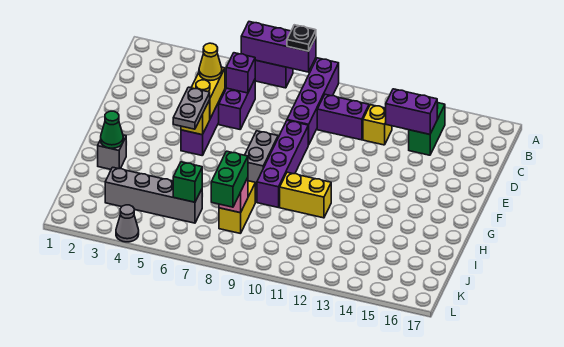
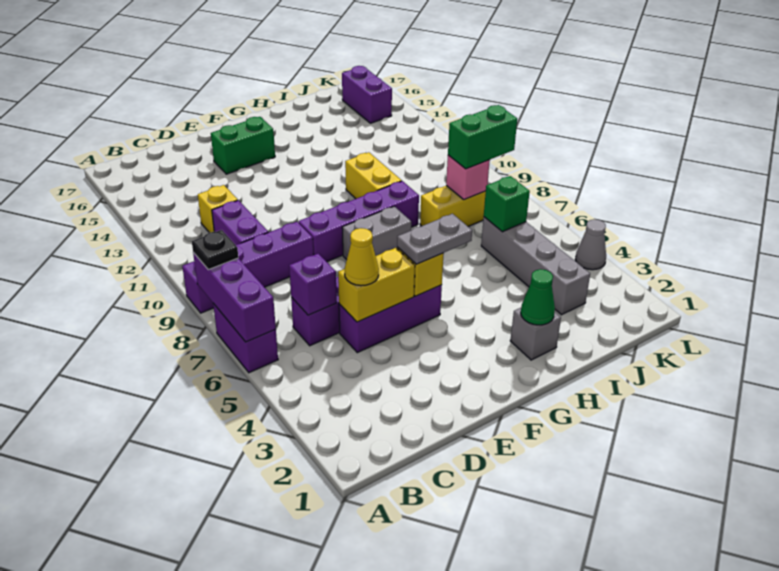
green 1x2 brick [409,103,445,155] -> green 1x2 brick moved to [211,117,275,174]
purple 1x2 brick [386,89,437,134] -> purple 1x2 brick moved to [342,66,392,123]

